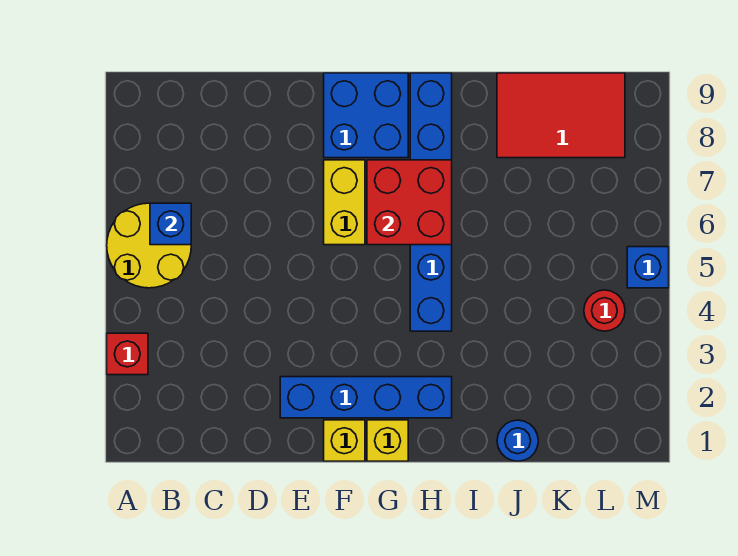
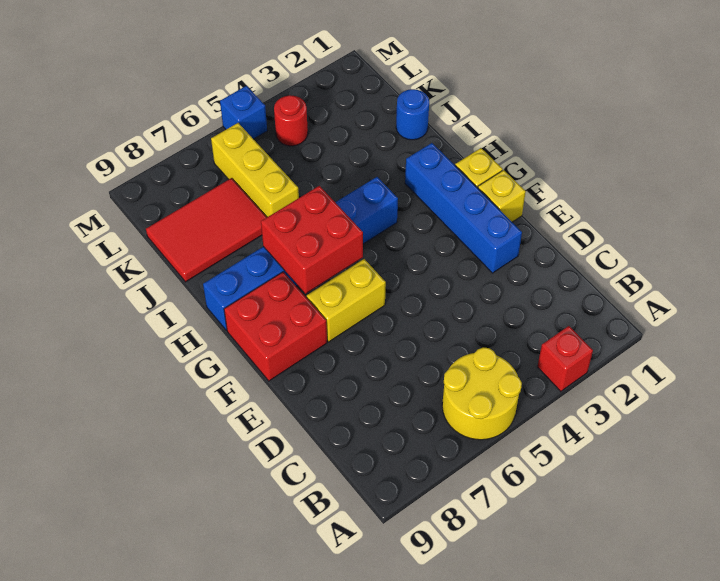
blue 1x1 brick [150,203,191,245] -> none
blue 2x2 brick [324,73,408,158] -> red 2x2 brick [224,272,327,381]
none -> yellow 1x3 brick [211,123,299,217]
red 2x3 tile [497,73,625,158] -> red 2x3 tile turned to [146,178,267,282]

